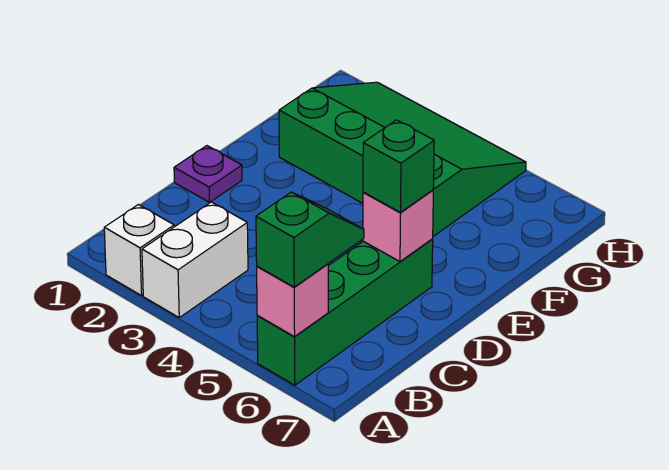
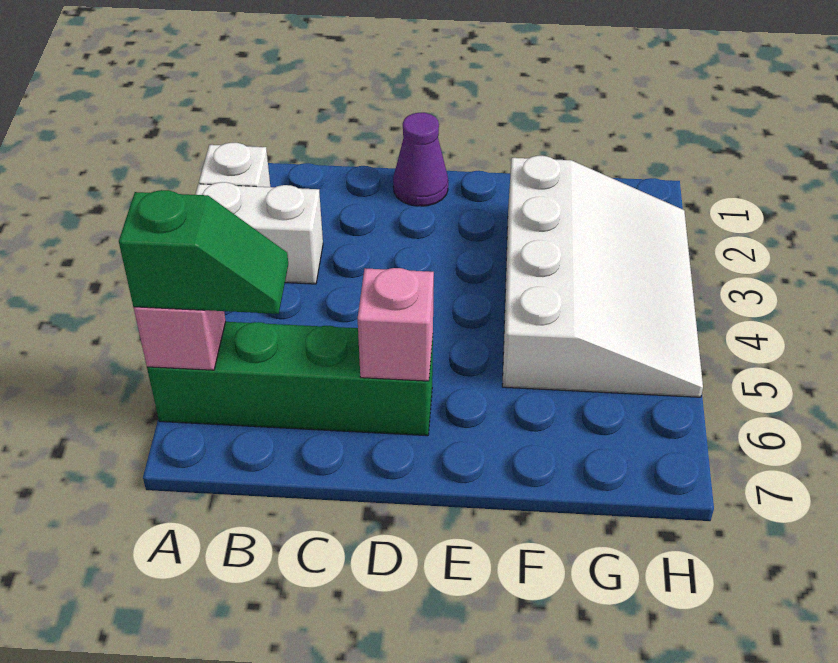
purple 1x1 plate [174,146,242,202] -> purple 1x1 cone [393,113,448,206]
green 1x1 brick [363,120,434,212] -> none
green 3x4 slope [279,82,526,236] -> white 3x4 slope [502,156,703,397]

